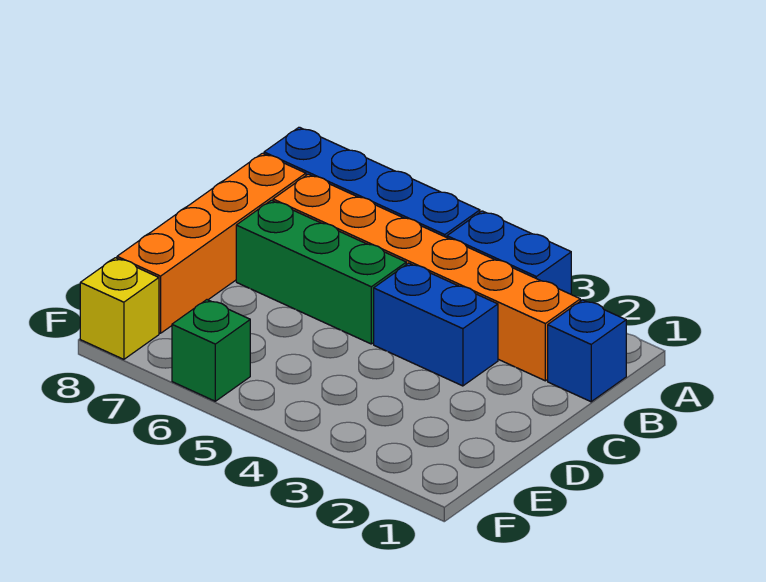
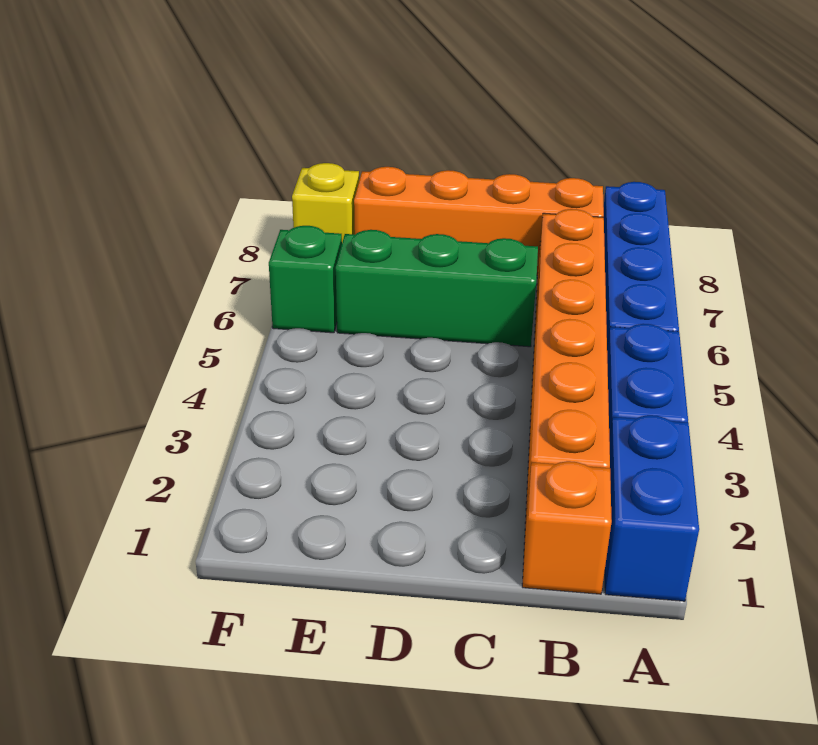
blue 1x1 brick [548,300,626,402] -> orange 1x1 brick [522,461,612,594]
blue 1x2 brick [374,263,498,386] -> blue 1x2 brick moved to [605,415,699,601]
green 1x3 brick [236,200,406,344] -> green 1x3 brick turned to [336,230,538,347]

